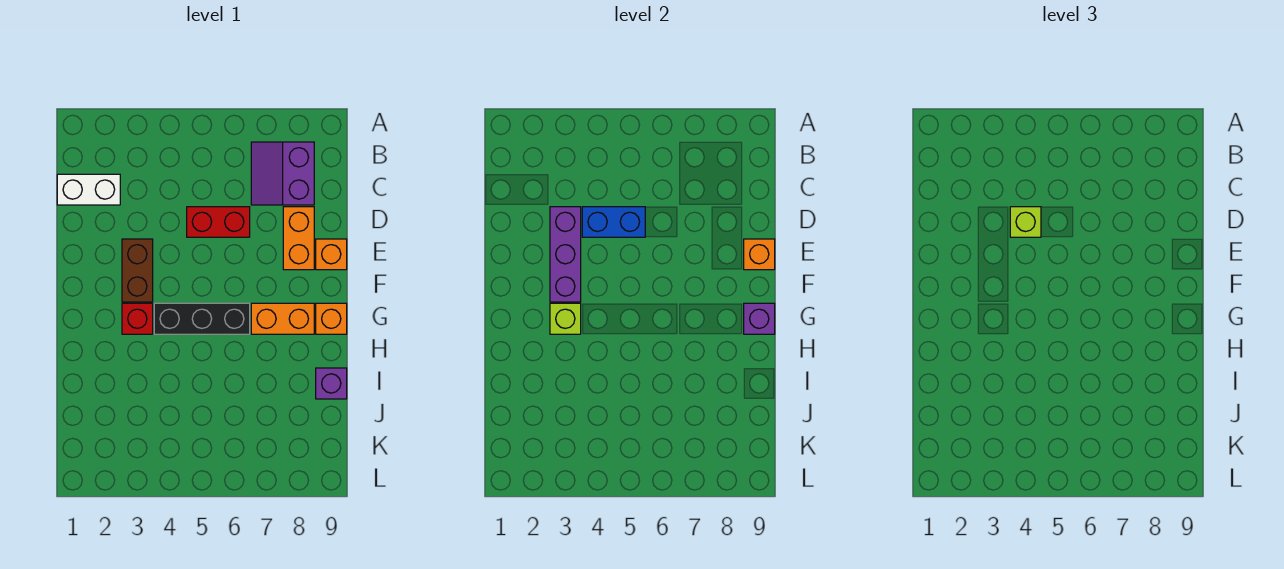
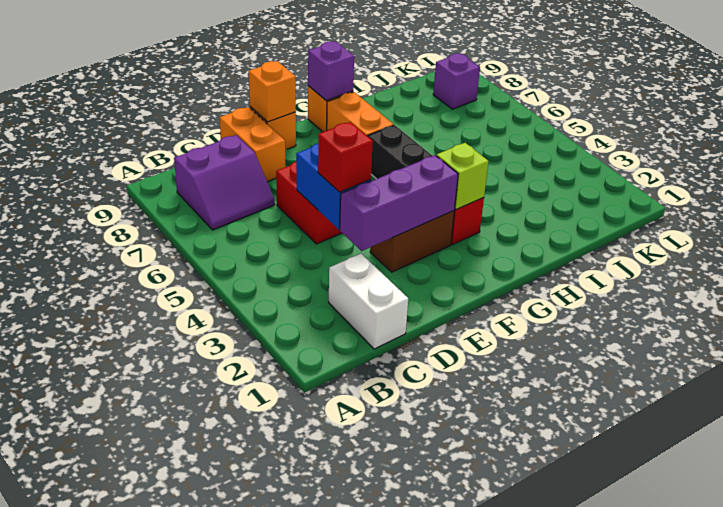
lime 1x1 brick [1010,207,1041,237] -> red 1x1 brick [318,122,373,192]
orange 1x2 brick [283,207,314,270] -> orange 1x2 brick turned to [220,107,285,182]
purple 1x1 brick [316,368,347,399] -> purple 1x1 brick moved to [433,53,480,109]

